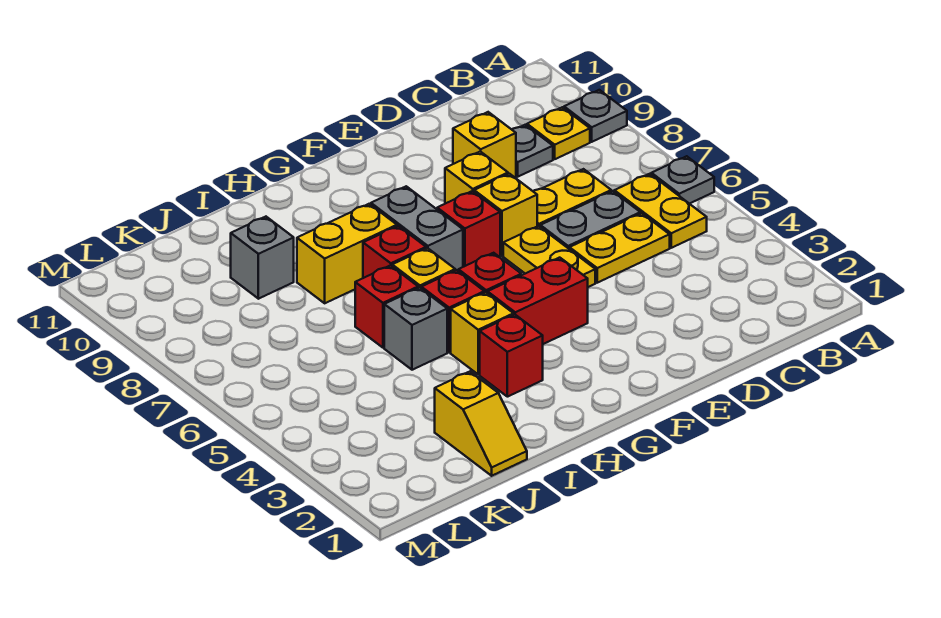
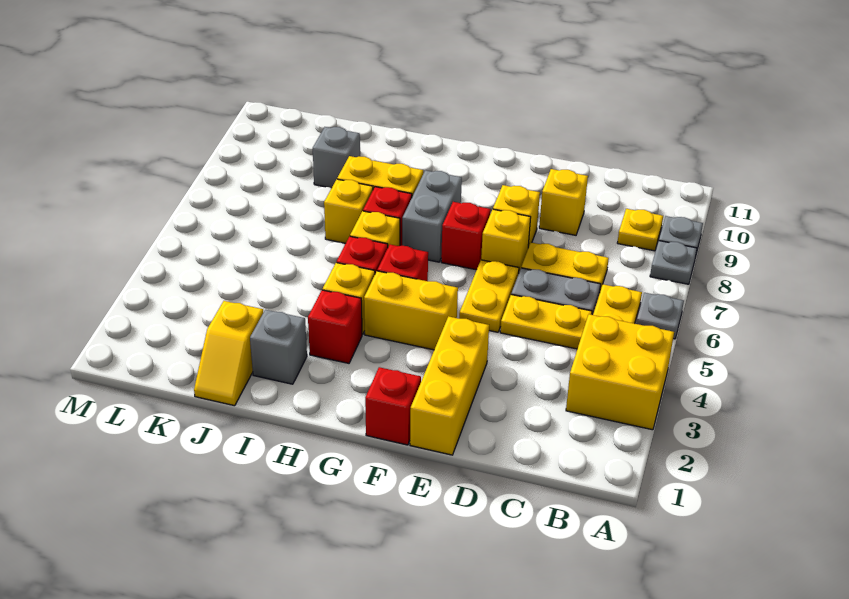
none -> yellow 2x2 brick [566,314,674,430]
grey 1x1 plate [512,125,553,177] -> grey 1x1 plate moved to [650,241,697,284]
none -> yellow 1x3 brick [410,316,489,455]
red 1x2 brick [488,258,588,344] -> yellow 1x2 brick [364,271,458,350]
grey 1x1 brick [384,288,447,370] -> grey 1x1 brick moved to [250,310,307,384]
red 1x1 brick [355,265,418,348] -> red 1x1 brick moved to [365,367,421,445]
none -> yellow 1x1 brick [324,179,373,243]

